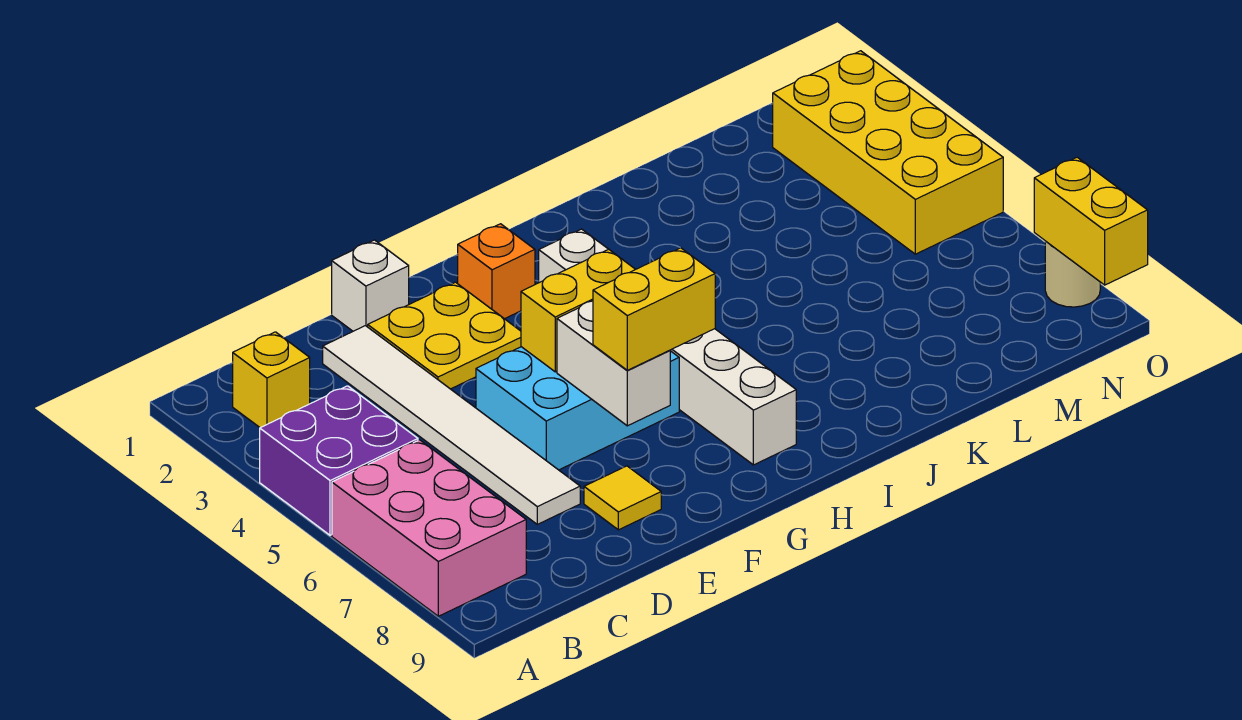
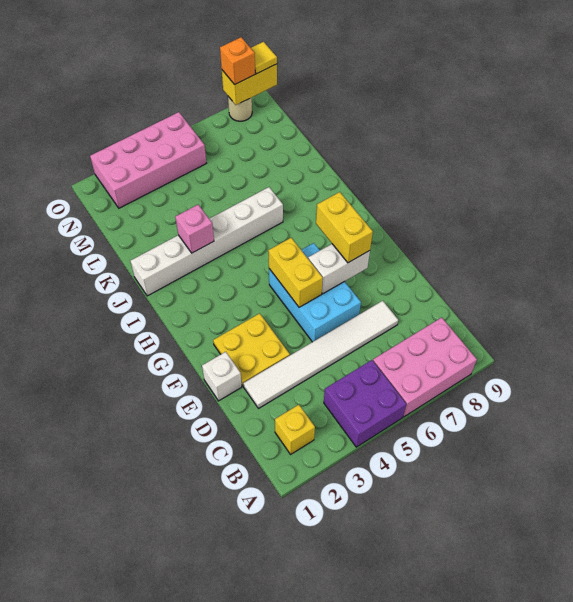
yellow 1x1 tile [584,466,661,530] -> yellow 1x1 tile moved to [251,42,277,74]
orange 1x1 brick [458,224,535,319] -> orange 1x1 brick moved to [220,37,255,85]
white 1x6 brick [539,229,796,465] -> white 1x6 brick moved to [130,187,283,296]
none -> pink 1x1 brick [175,205,214,253]
yellow 2x4 brick [773,51,1003,254] -> pink 2x4 brick [90,112,206,208]

